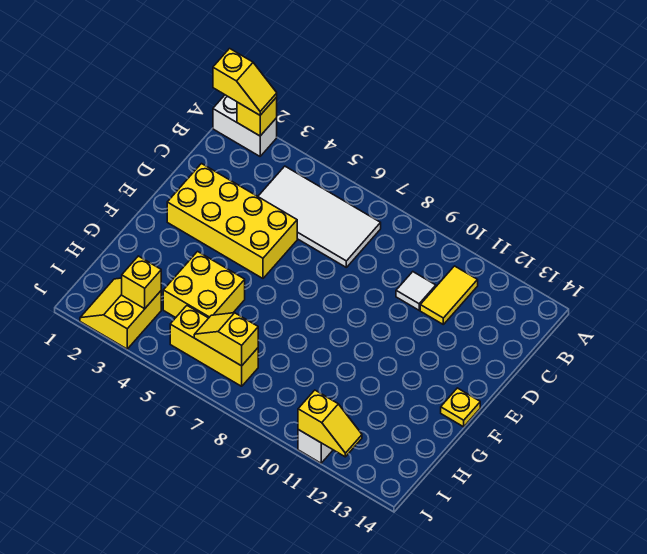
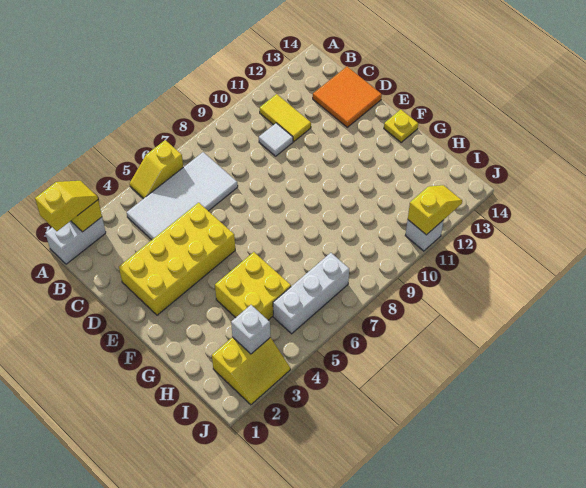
none -> orange 2x2 tile [313,67,382,127]
yellow 2x2 slope [80,278,161,349] -> yellow 2x2 slope turned to [212,337,290,405]
yellow 1x1 brick [122,256,161,309] -> white 1x1 brick [231,305,270,354]
yellow 1x3 brick [170,306,258,386] -> white 1x3 brick [273,253,349,334]
yellow 1x2 slope [194,313,258,366] -> yellow 1x2 slope moved to [130,140,183,199]

